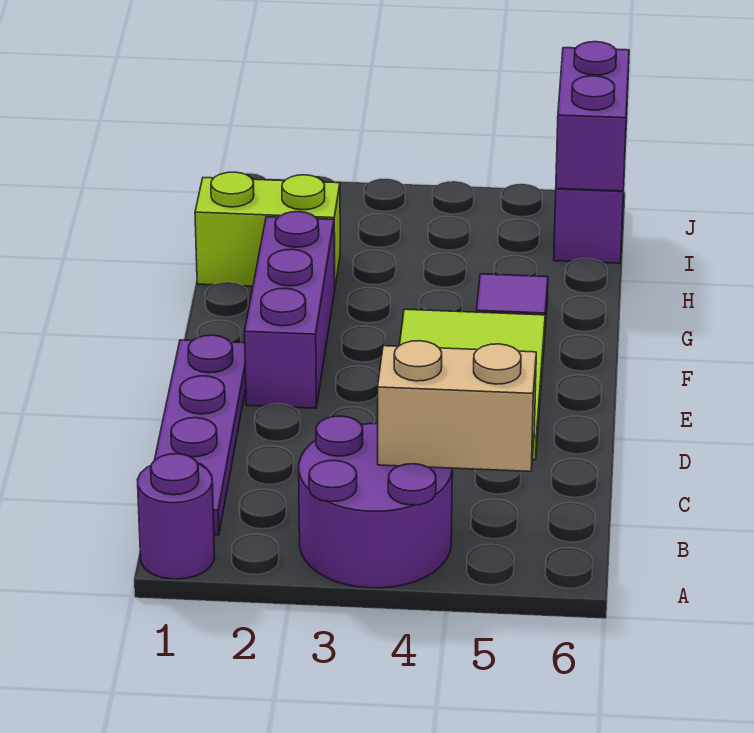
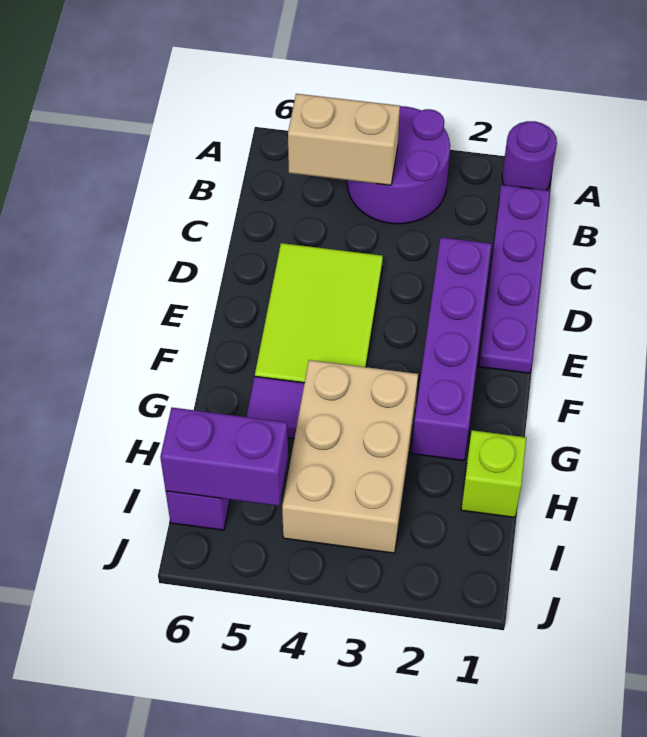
purple 1x3 brick [245,212,335,408] -> purple 1x4 brick [412,237,492,461]
none -> tan 2x3 brick [282,360,418,553]
lime 1x2 brick [195,172,340,286] -> lime 1x1 brick [461,430,526,517]
purple 1x2 brick [556,42,629,191] -> purple 1x2 brick turned to [160,408,288,506]

